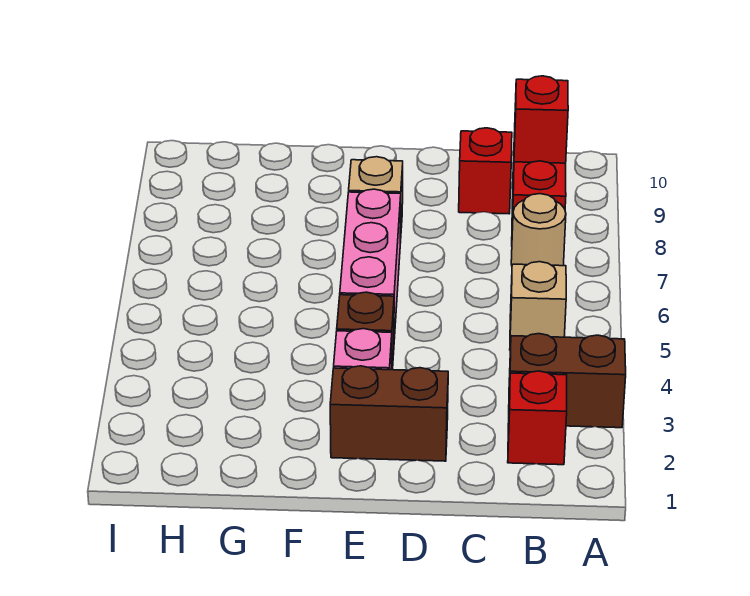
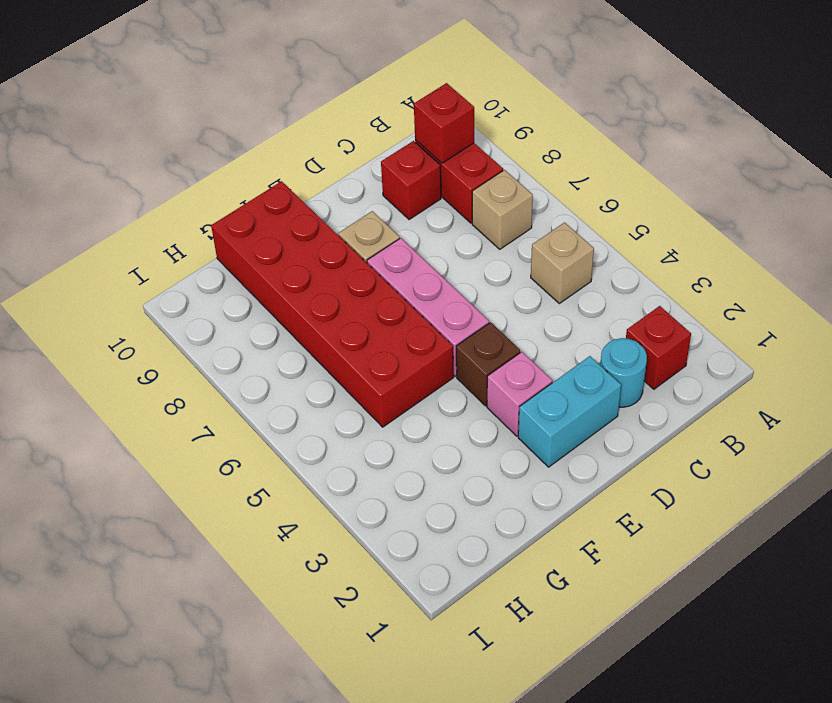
brown 1x2 brick [509,334,626,428] -> none
tan 1x1 round brick [511,194,566,266] -> tan 1x1 brick [472,170,533,249]
none -> cyan 1x1 round brick [600,338,647,407]
brown 1x2 brick [330,366,448,461] -> cyan 1x2 brick [518,356,621,467]
none -> red 2x6 brick [211,181,454,427]

